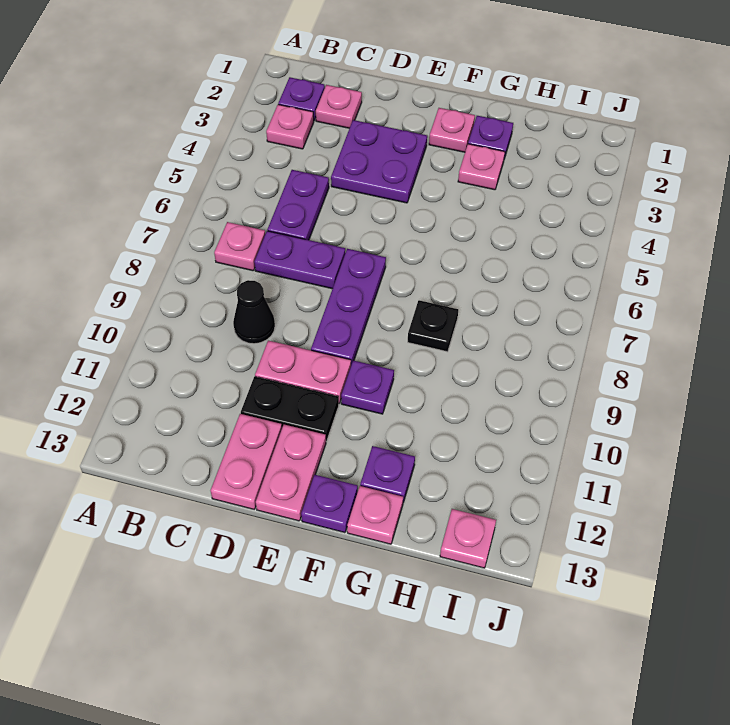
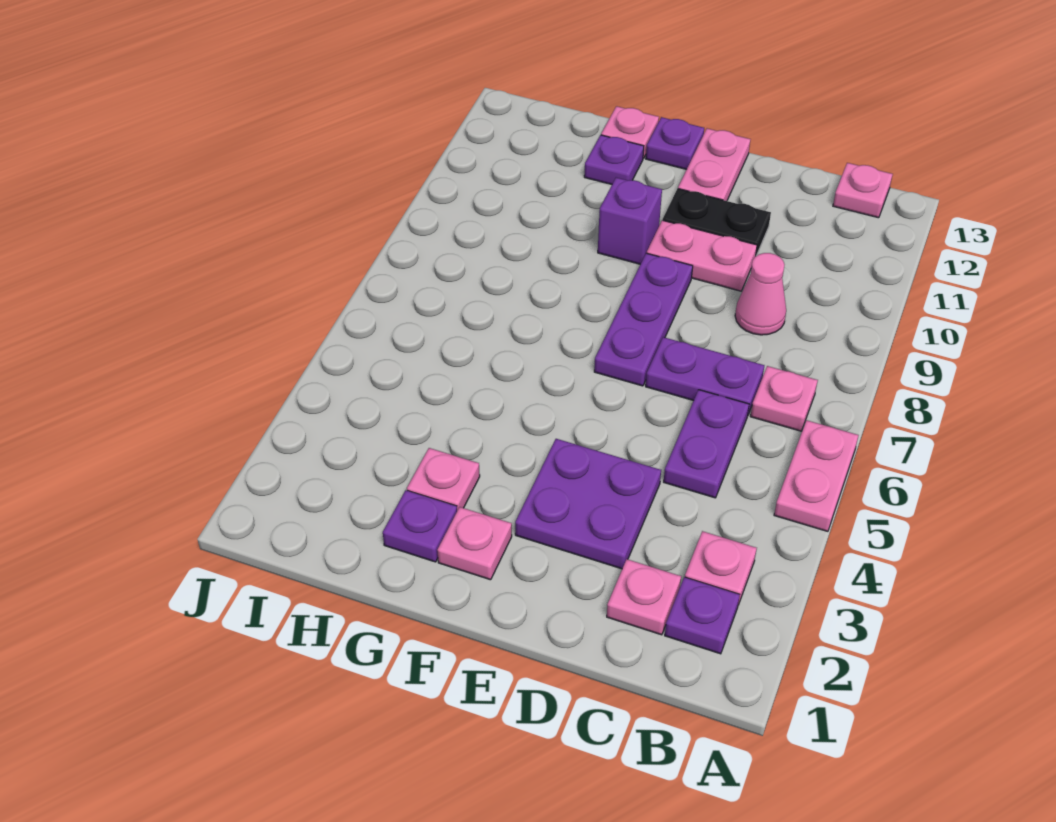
black 1x1 cone [233,280,275,344] -> pink 1x1 cone [735,253,786,335]
pink 1x2 plate [211,414,282,510] -> pink 1x2 plate moved to [774,420,859,531]
purple 1x1 plate [341,360,394,414] -> purple 1x1 brick [598,178,662,264]
black 1x1 plate [408,300,458,352] -> none
pink 1x1 plate [440,509,496,568] -> pink 1x1 plate moved to [833,163,893,218]

